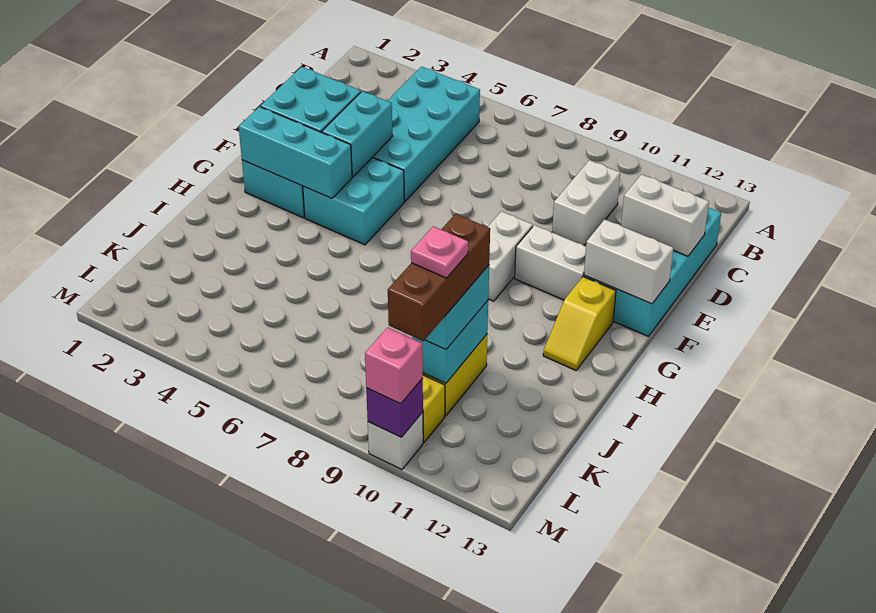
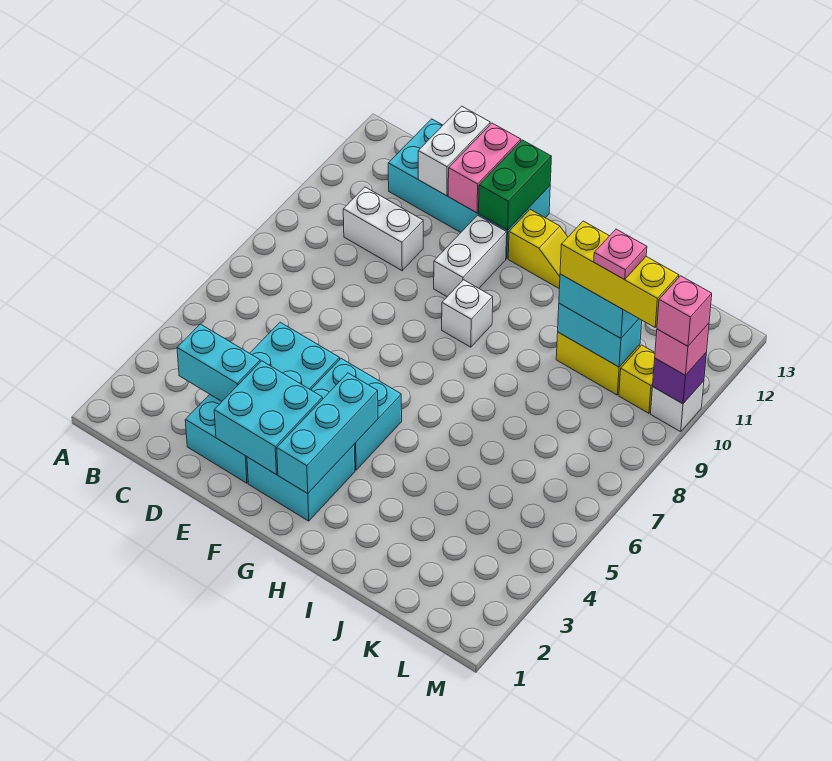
cyan 2x4 brick [373,67,480,201] -> cyan 2x4 brick turned to [185,322,340,483]
cyan 1x2 brick [322,91,392,177] -> cyan 1x2 brick moved to [177,324,260,401]
none -> pink 1x2 brick [448,123,521,213]
white 1x2 brick [488,211,533,301] -> white 1x1 brick [442,280,493,347]
white 1x2 brick [584,219,674,304] -> green 1x2 brick [479,140,551,230]
brown 1x3 brick [388,214,490,341] -> yellow 1x3 brick [560,221,679,327]
none -> pink 1x1 brick [657,276,712,346]

